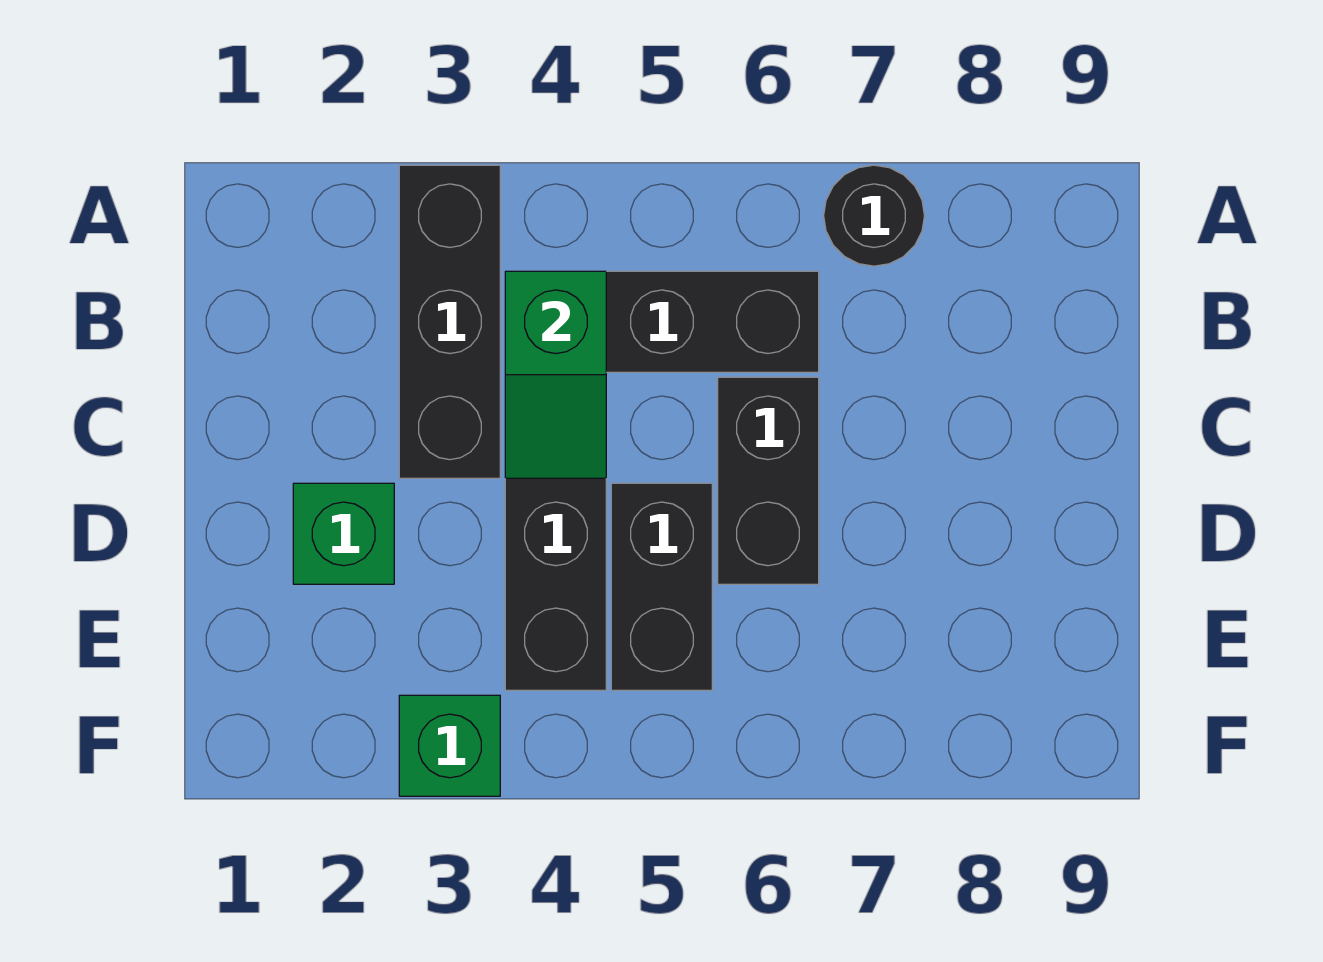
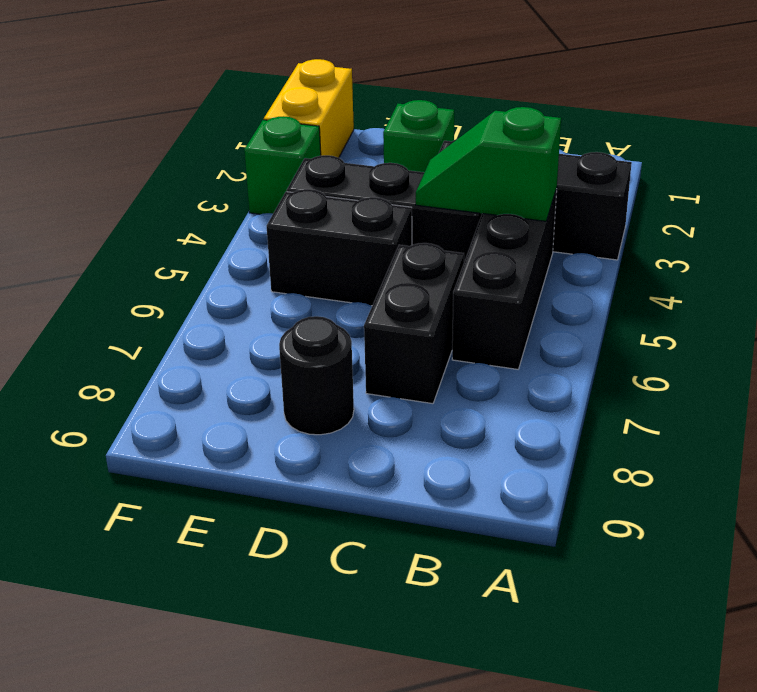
black 1x1 round brick [824,165,925,266] -> black 1x1 round brick moved to [279,316,354,435]
black 1x2 brick [718,377,819,584] -> black 1x2 brick turned to [364,243,464,404]
none -> yellow 1x2 brick [264,59,354,158]

